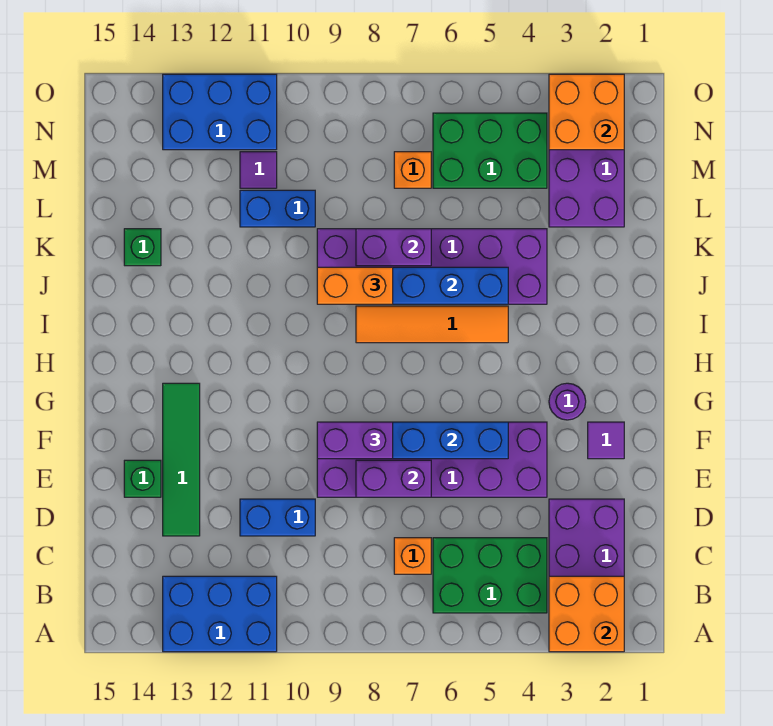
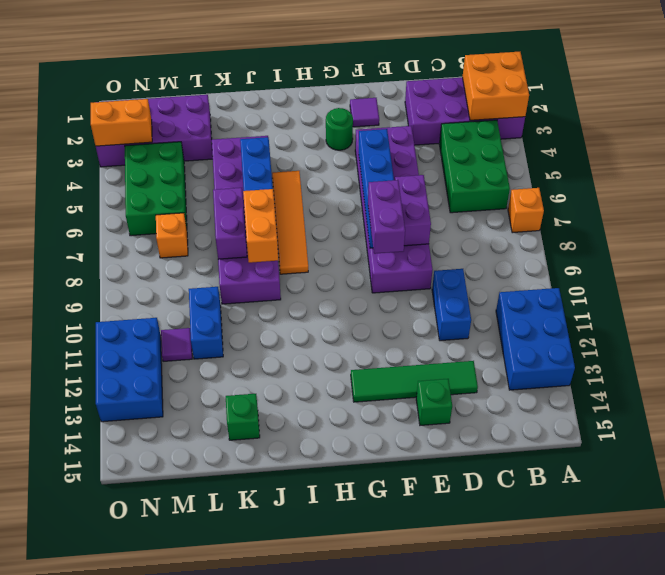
orange 1x1 brick [394,538,431,574] -> orange 1x1 brick moved to [508,188,544,233]
purple 1x1 round brick [549,383,586,420] -> green 1x1 round brick [326,108,353,150]
orange 2x2 brick [549,74,624,150] -> orange 1x2 brick [91,99,152,146]

